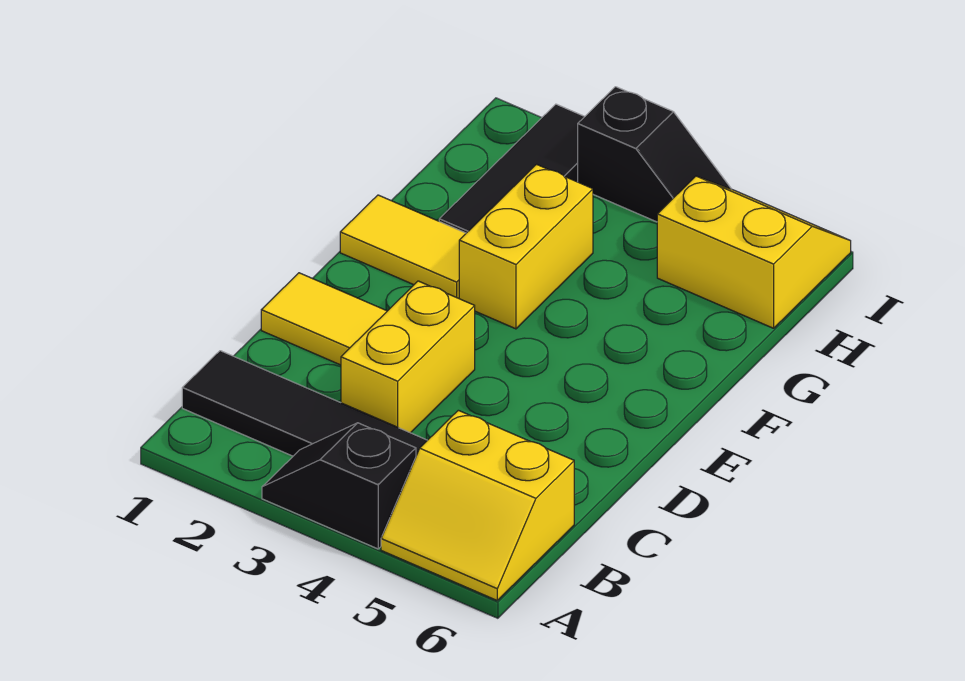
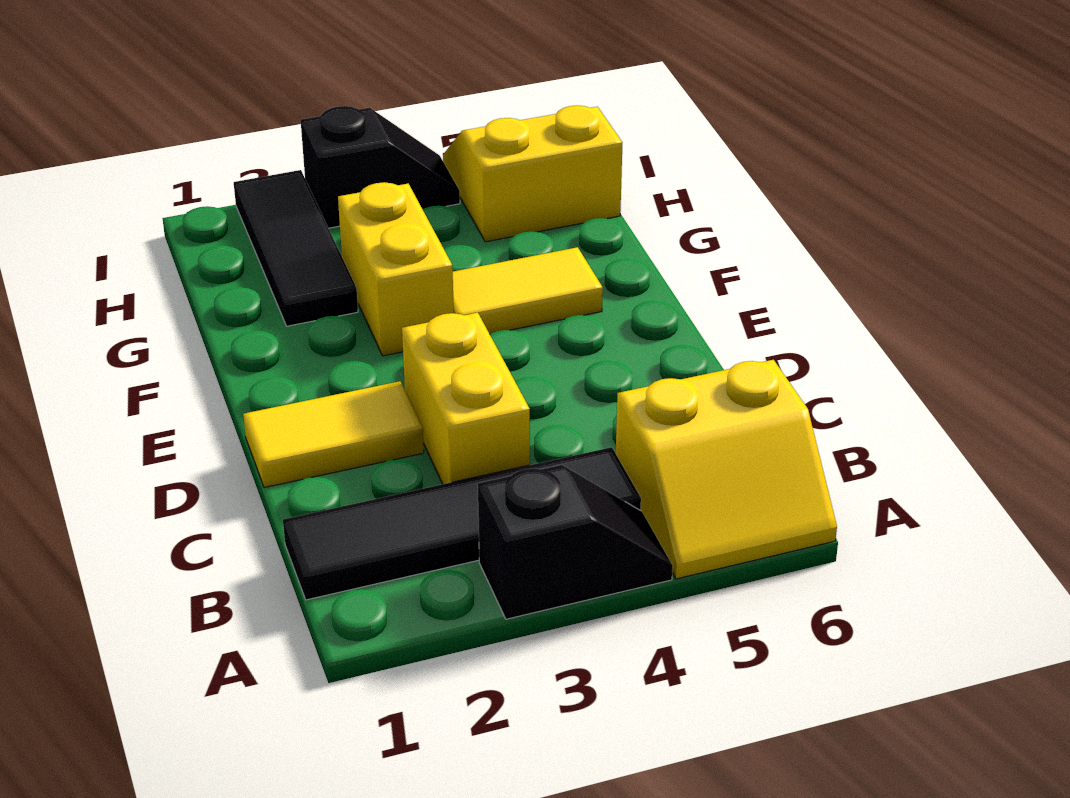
black 1x2 slope [262,423,416,549] -> black 1x2 slope turned to [478,465,673,619]
yellow 1x2 tile [340,195,466,298] -> yellow 1x2 tile moved to [453,247,603,334]

